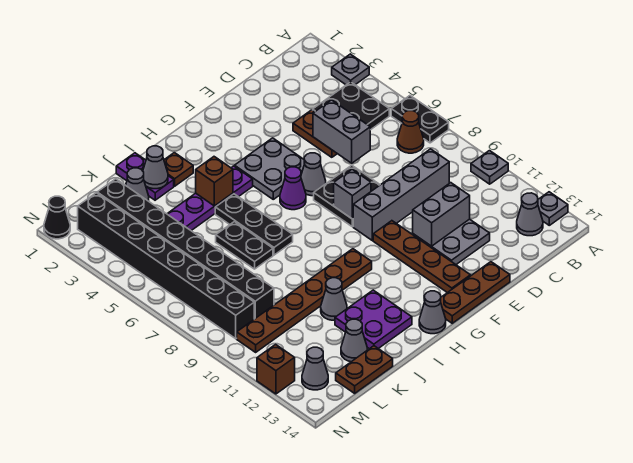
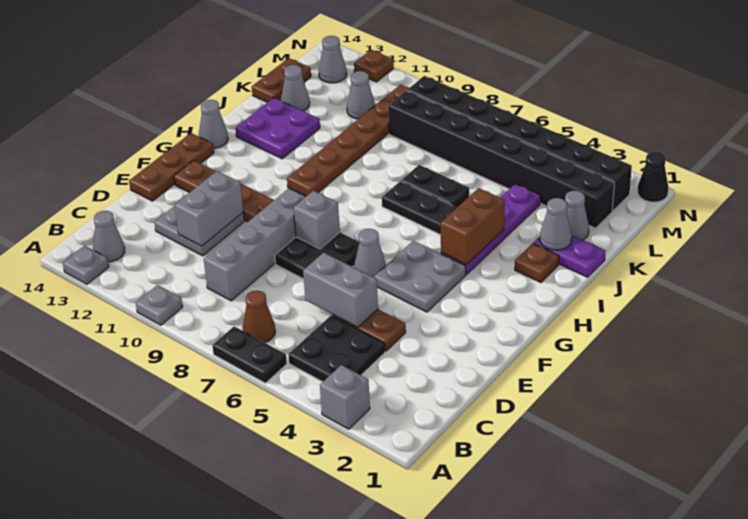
grey 1x1 plate [332,54,369,85] -> grey 1x1 brick [320,365,370,429]
purple 1x1 cone [280,167,306,210] -> none
brown 1x1 brick [196,157,233,206] -> brown 1x2 brick [441,188,505,265]
grey 1x1 cone [321,278,347,320] -> grey 1x1 cone moved to [347,71,375,119]
brown 1x1 brick [257,344,295,394] -> brown 1x1 plate [354,50,394,82]

